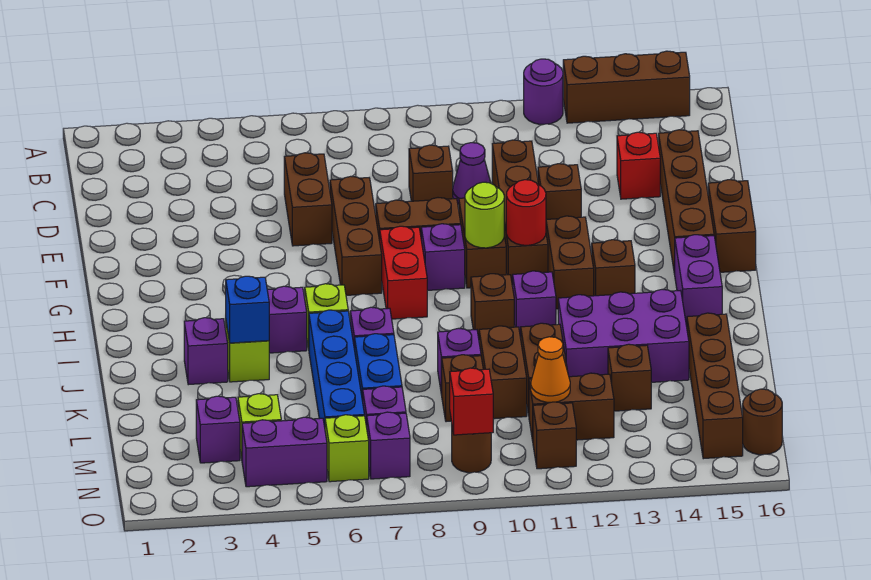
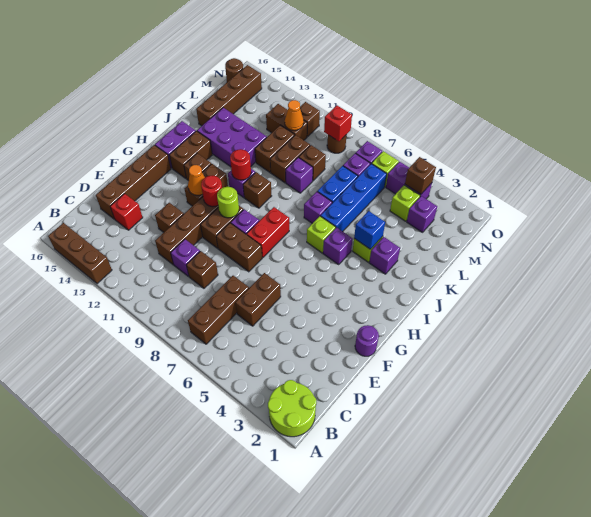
none -> lime 2x2 round brick [268,380,317,437]
purple 1x1 round brick [524,59,563,124] -> purple 1x1 round brick moved to [355,325,379,356]
purple 1x1 cone [453,143,491,205] -> purple 1x1 brick [171,239,200,276]
brown 1x3 brick [330,176,382,295] -> brown 1x3 brick moved to [188,276,249,344]
brown 1x2 brick [708,180,756,272] -> brown 1x2 brick moved to [169,131,212,178]
none -> orange 1x1 cone [188,165,205,195]
none -> red 1x1 round brick [230,149,251,180]
brown 1x1 brick [608,344,651,411] -> brown 1x1 brick moved to [405,157,436,194]

